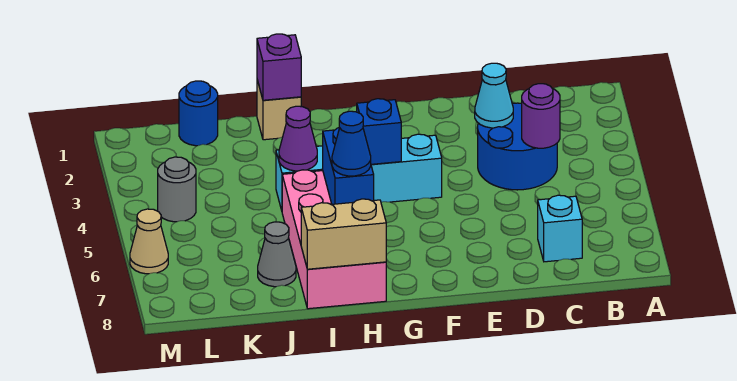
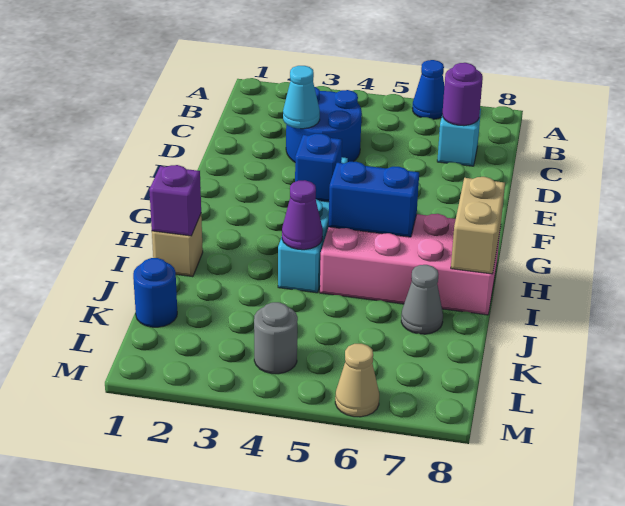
purple 1x1 round brick [522,84,560,148] -> purple 1x1 round brick moved to [442,63,483,126]
blue 1x1 cone [332,111,371,176] -> blue 1x1 cone moved to [412,60,444,119]

